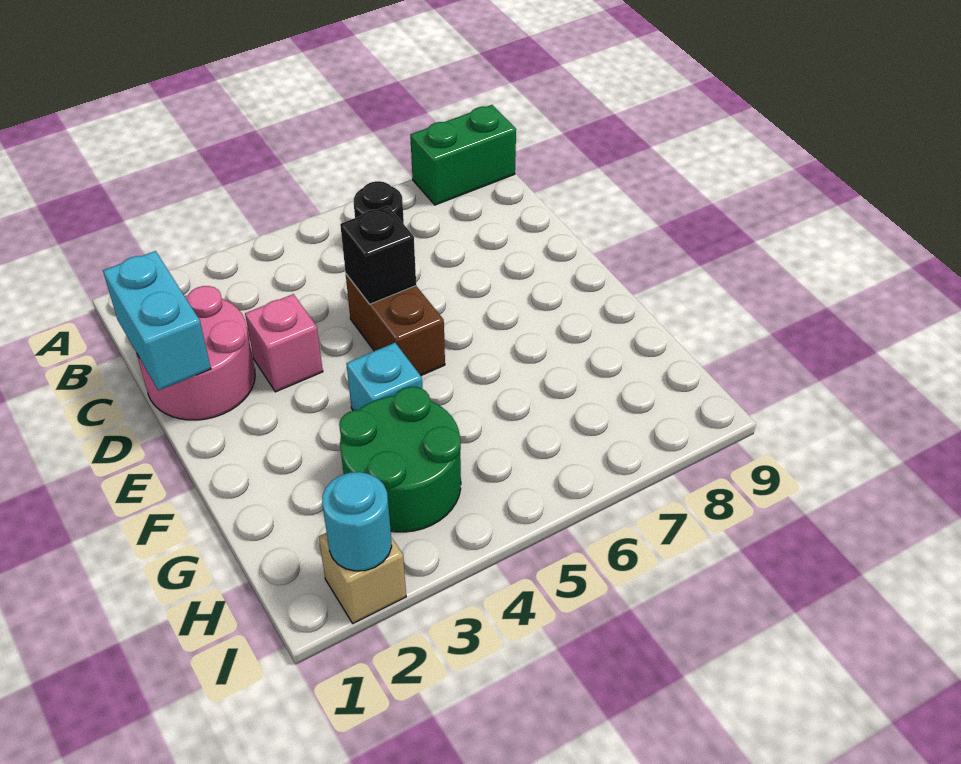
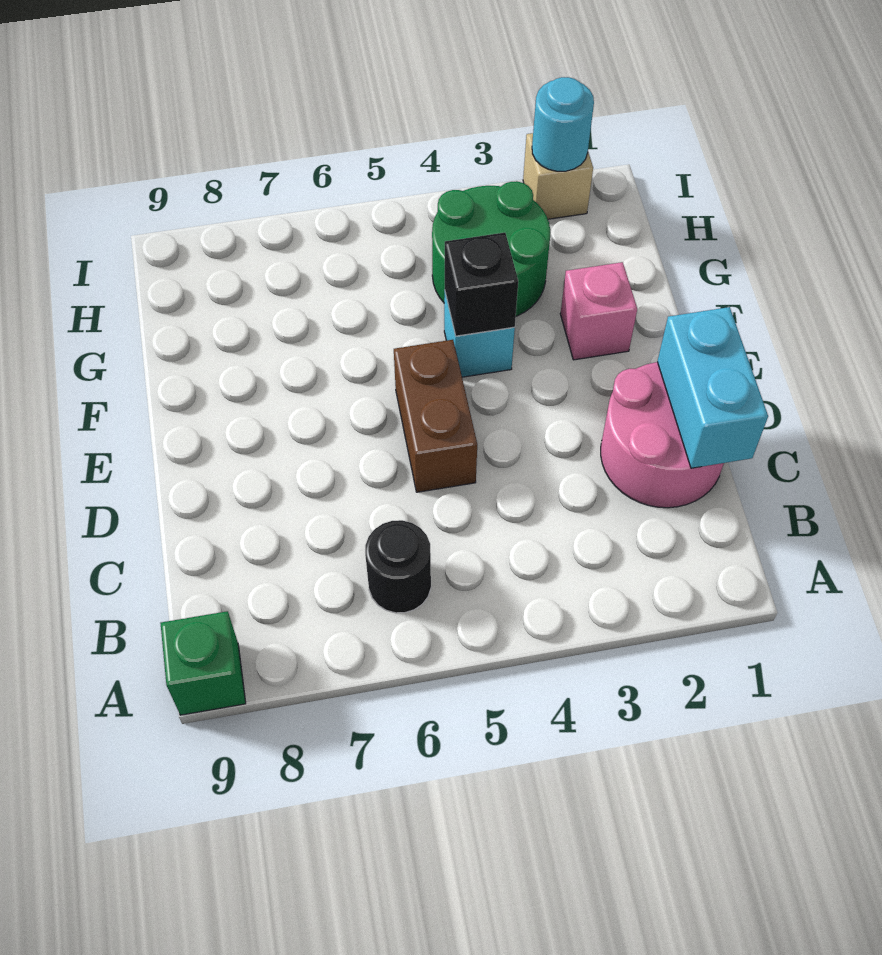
green 1x2 brick [410,105,516,205] -> green 1x1 brick [160,611,246,715]
pink 1x1 brick [245,294,323,392] -> pink 1x1 brick moved to [560,262,637,360]
black 1x1 brick [340,206,416,304] -> black 1x1 brick moved to [445,233,518,336]

